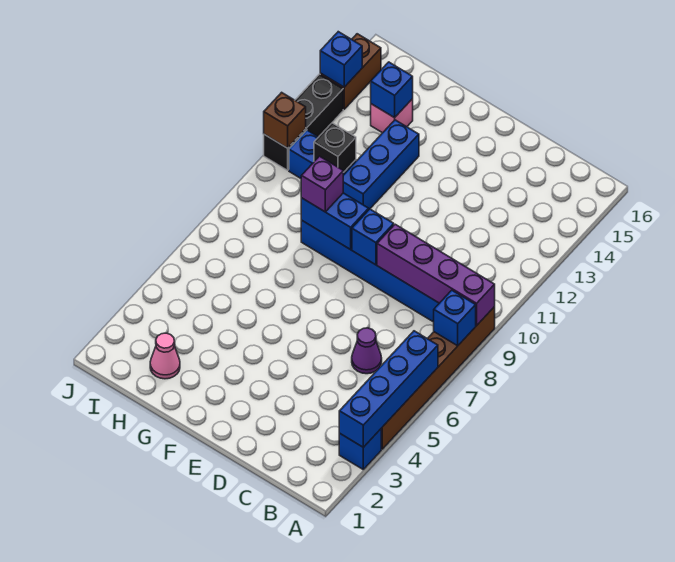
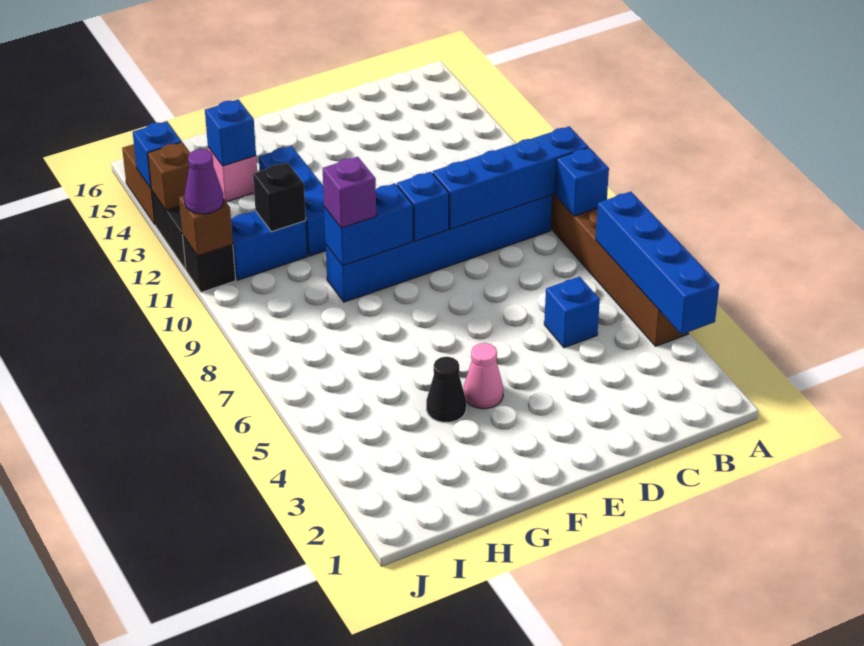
blue 1x1 brick [339,429,381,469] -> blue 1x1 brick moved to [544,277,600,348]
purple 1x4 brick [377,224,495,325] -> blue 1x4 brick [433,126,588,229]
purple 1x1 cone [352,328,382,374] -> purple 1x1 cone moved to [184,149,224,214]
none -> black 1x1 cone [426,357,466,422]
pink 1x1 cone [150,333,180,379] -> pink 1x1 cone moved to [464,343,503,409]
none -> brown 1x1 brick [148,142,190,210]

